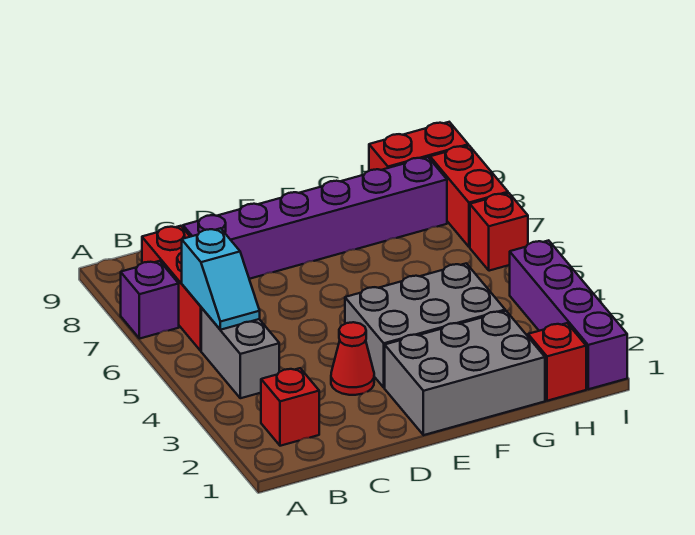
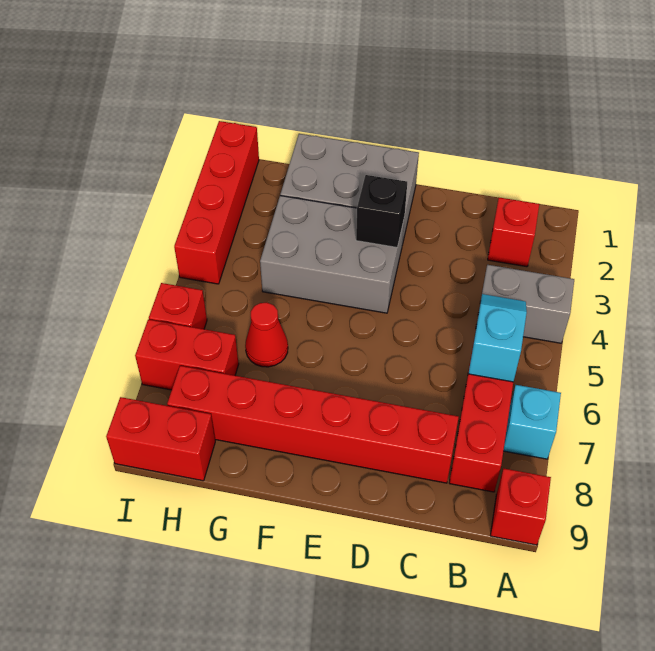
purple 1x1 brick [121,261,179,339] -> cyan 1x1 brick [503,385,561,459]
grey 1x2 brick [201,308,279,398] -> grey 1x2 brick turned to [476,265,574,343]
purple 1x6 brick [183,157,447,279] -> red 1x6 brick [167,366,459,483]
red 1x1 cone [331,322,374,395] -> red 1x1 cone moved to [245,303,288,367]
none -> black 1x1 brick [356,175,407,247]
red 1x1 brick [528,323,586,401] -> red 1x1 brick moved to [490,469,551,545]
purple 1x4 brick [510,240,627,389] -> red 1x4 brick [174,121,259,284]
red 1x2 brick [430,146,508,247] -> red 1x2 brick turned to [135,319,239,390]

